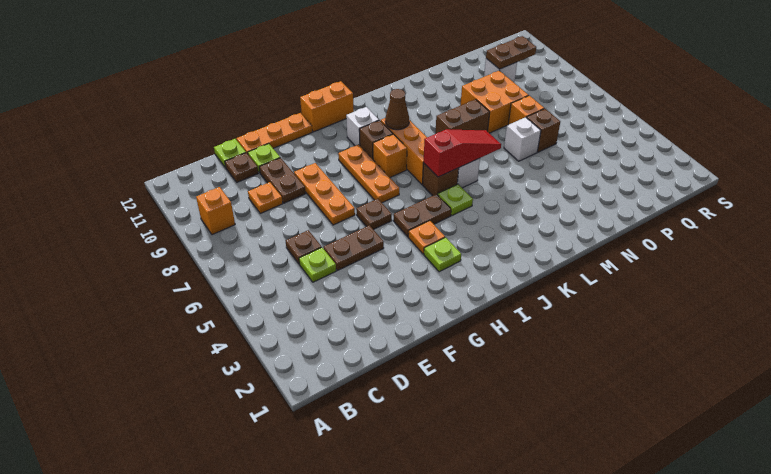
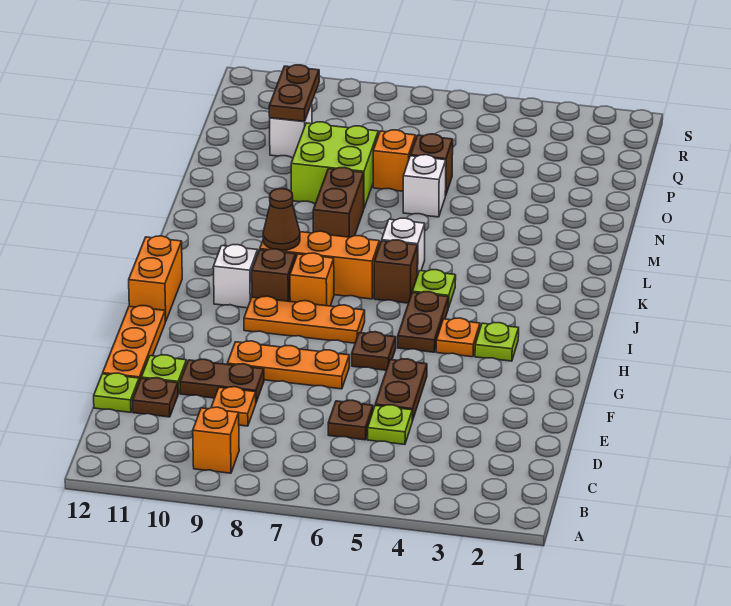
red 1x3 slope [423,129,501,177] -> none
orange 2x2 brick [461,71,529,133] -> lime 2x2 brick [291,122,378,208]

